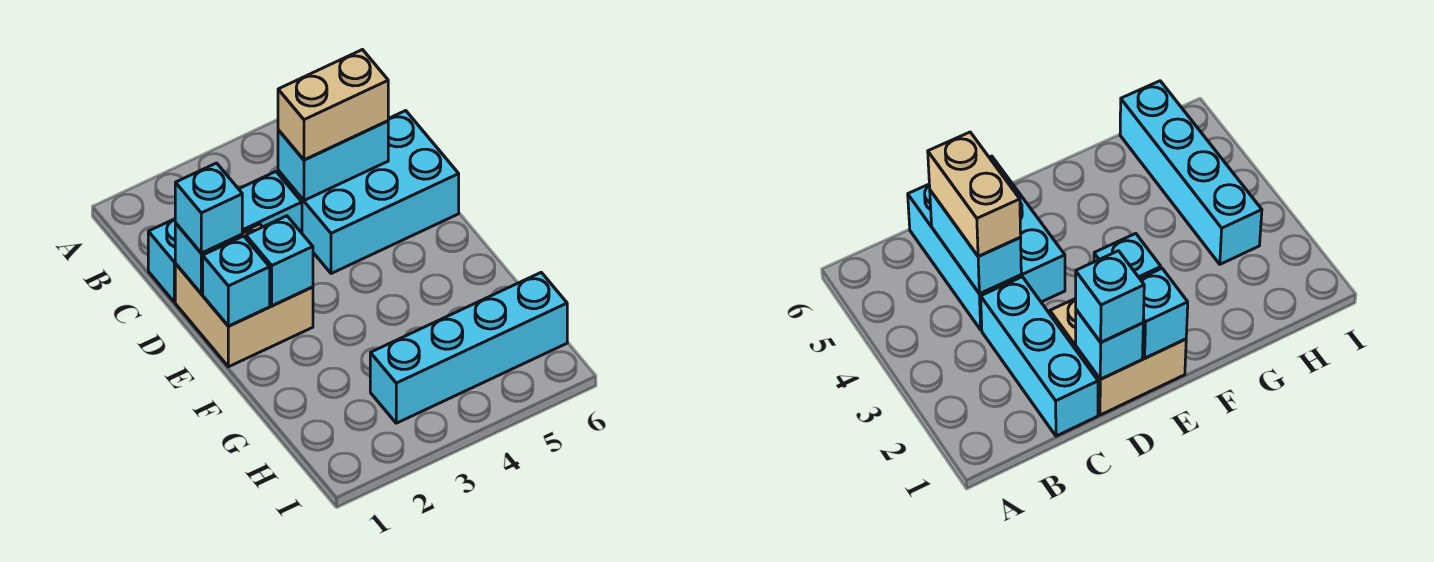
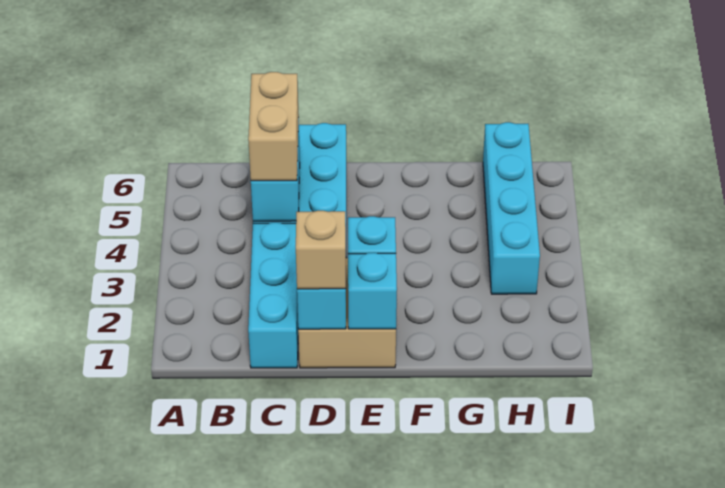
cyan 1x1 brick [175,163,242,253] -> tan 1x1 brick [296,211,346,289]

